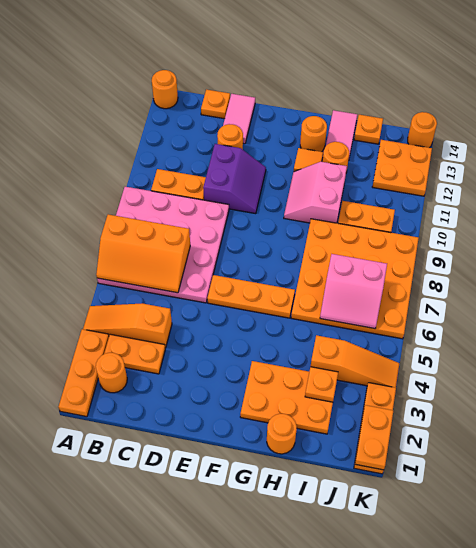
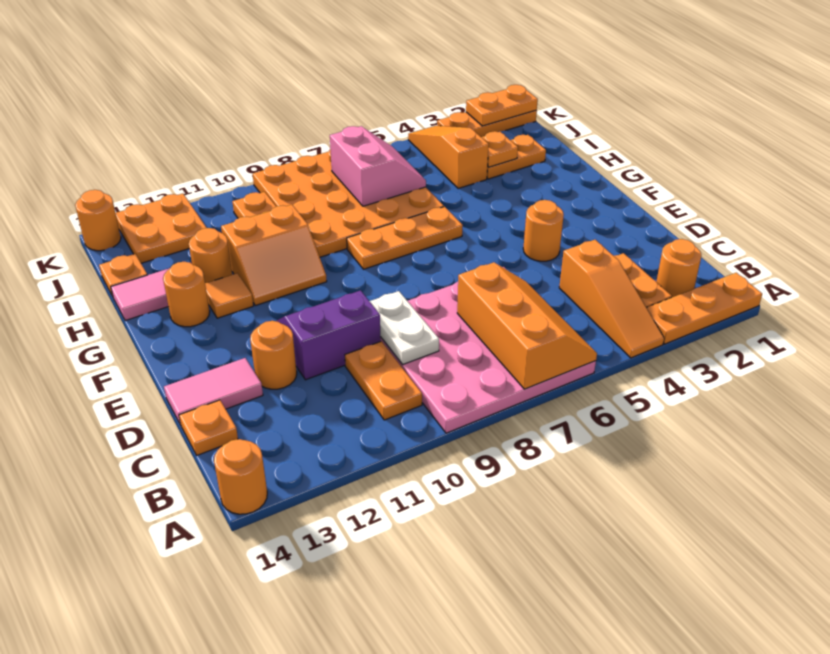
none -> white 1x2 plate [370,291,439,365]
orange 1x3 plate [207,275,295,318] -> orange 1x3 plate turned to [347,207,463,269]
orange 2x3 plate [240,361,333,434] -> orange 1x2 plate [487,135,546,179]
pink 2x2 slope [284,162,347,223] -> orange 2x2 slope [221,205,327,306]
orange 1x1 round brick [267,414,297,454] -> orange 1x1 round brick moved to [523,200,564,261]

